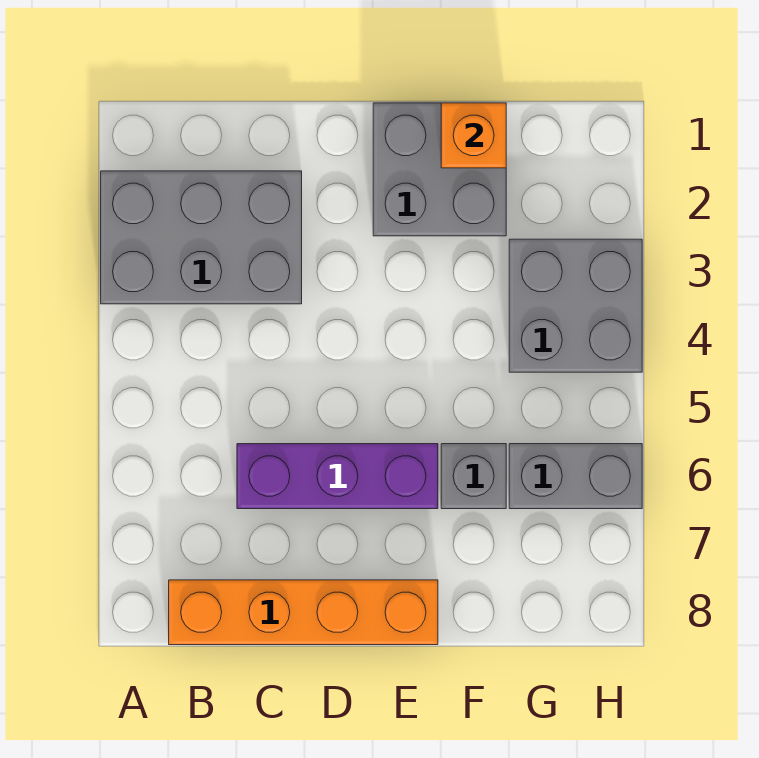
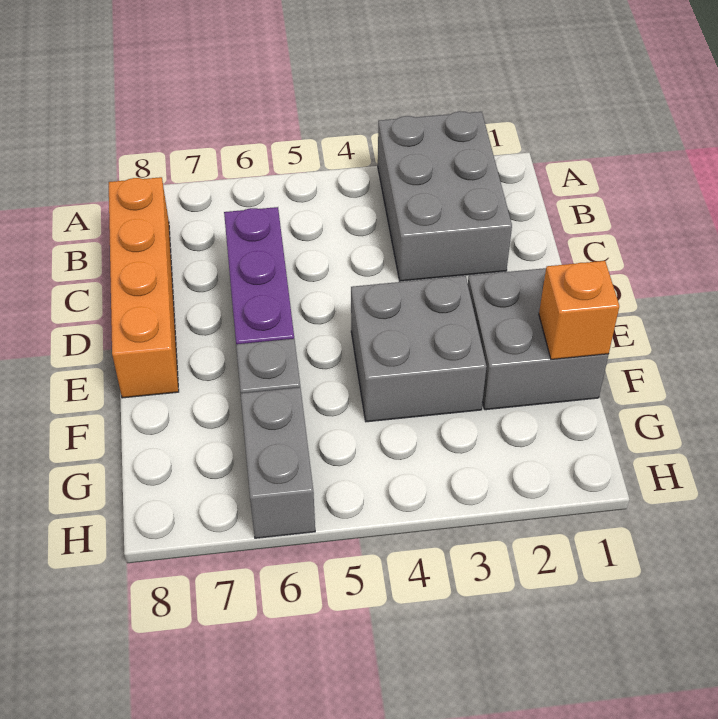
grey 2x2 brick [509,239,642,372] -> grey 2x2 brick moved to [351,276,487,422]

